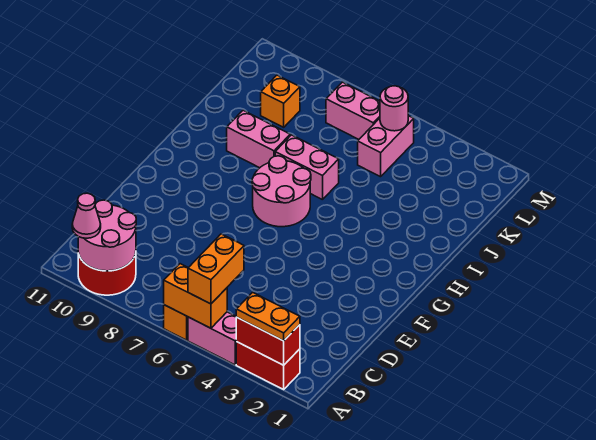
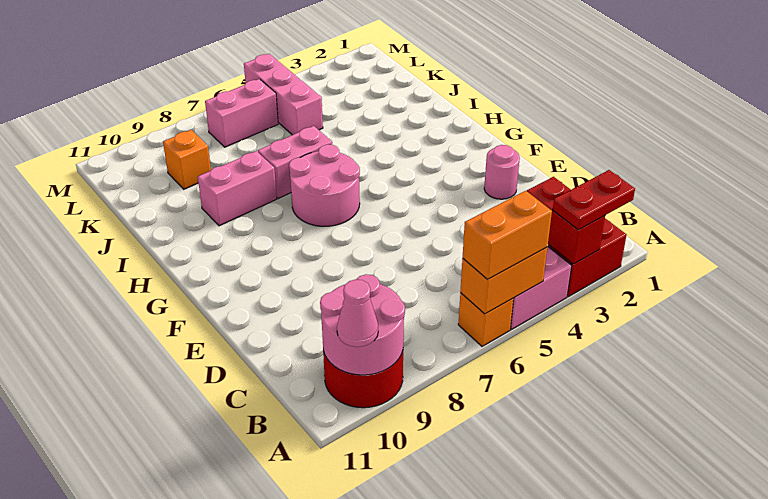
red 1x2 brick [236,317,300,365] -> red 1x2 brick turned to [527,177,605,264]
orange 1x2 plate [236,292,300,341] -> red 1x2 plate [553,170,635,230]
orange 1x2 brick [188,234,244,304] -> orange 1x2 brick turned to [463,191,552,280]
pink 1x2 brick [358,116,414,177] -> pink 1x3 brick [244,54,323,135]
pink 1x1 round brick [380,86,408,131] -> pink 1x1 round brick moved to [484,145,520,199]

